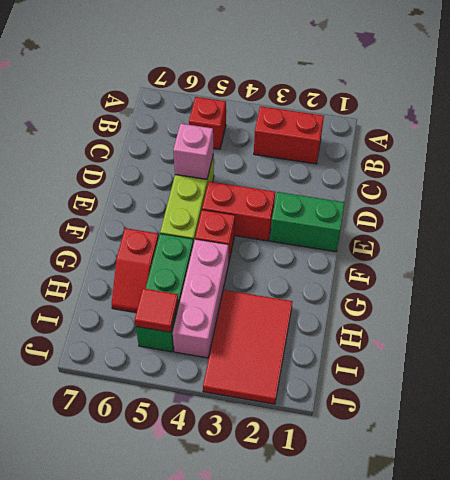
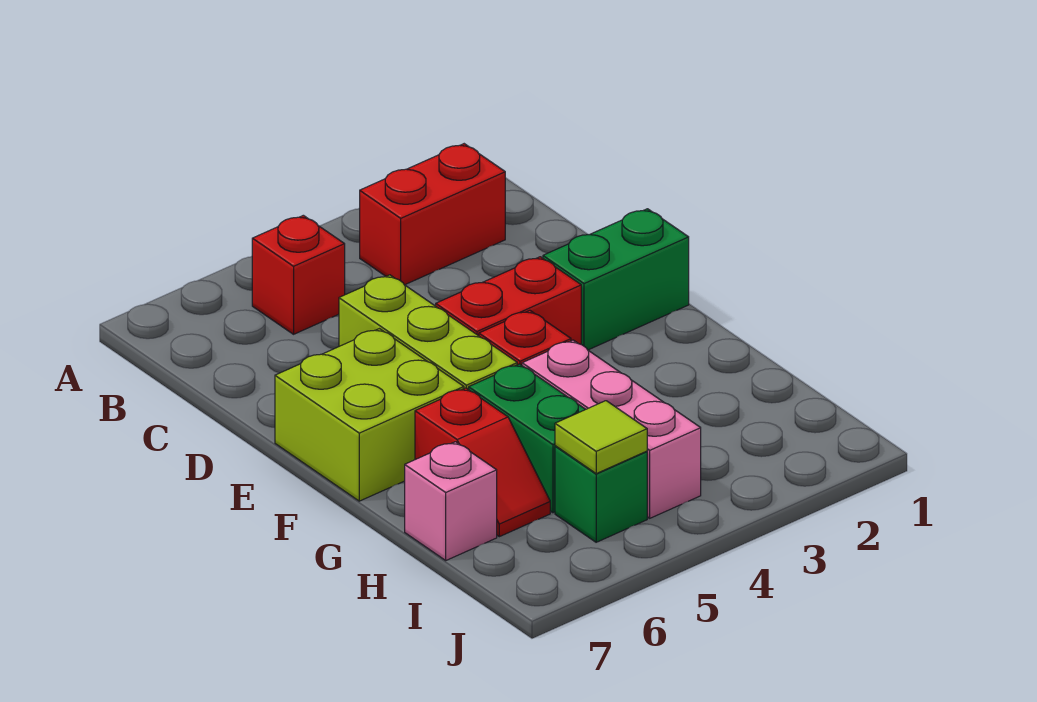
pink 1x1 brick [173,124,213,179] -> pink 1x1 brick moved to [405,442,497,560]
none -> lime 2x2 brick [275,329,464,501]
red 2x3 tile [203,290,293,404] -> none
red 1x1 tile [135,288,178,332] -> lime 1x1 tile [555,401,647,473]

